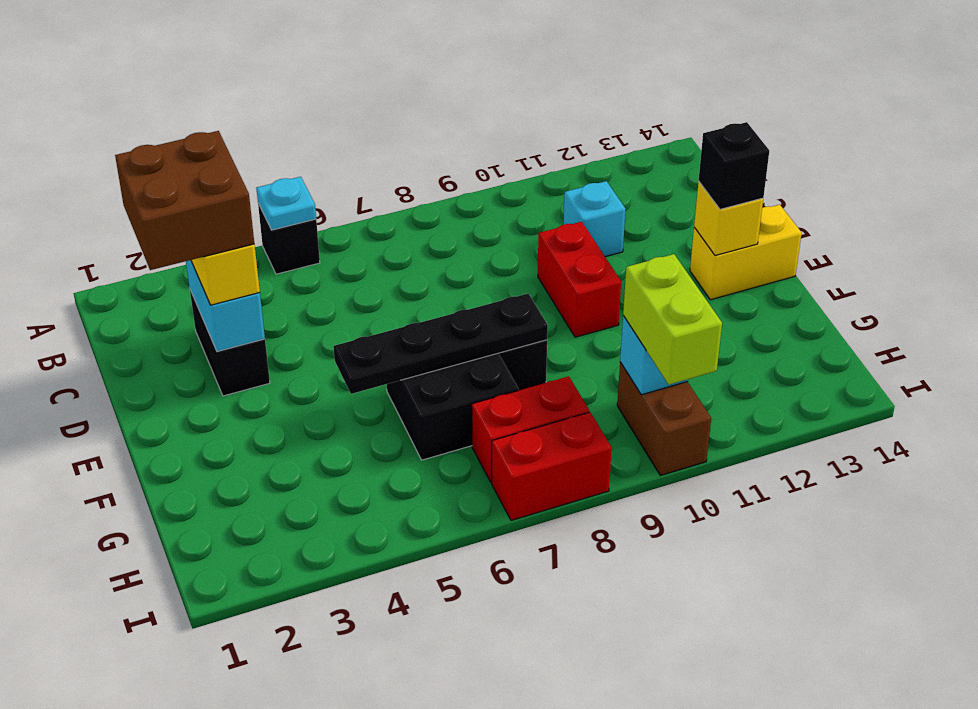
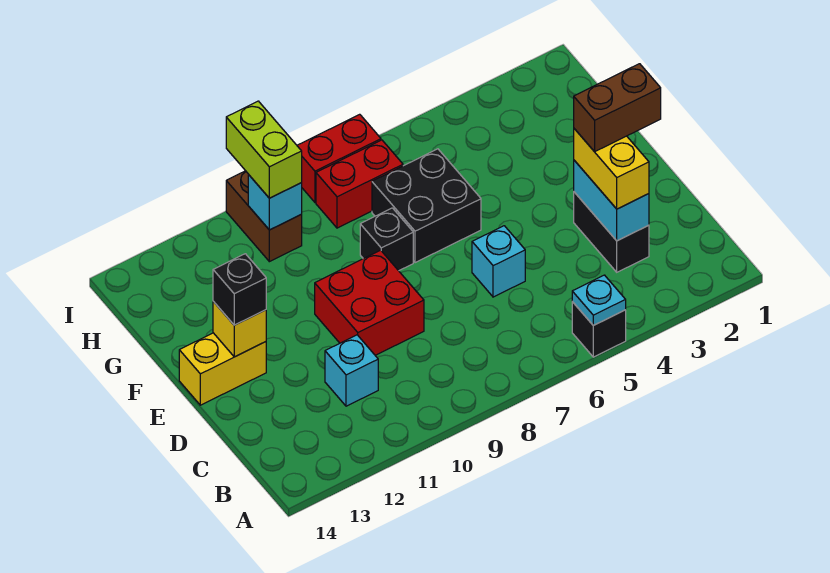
brown 2x2 brick [115,131,254,270] -> brown 1x2 brick [574,64,661,152]
none -> cyan 1x1 brick [472,226,525,297]
red 1x2 brick [538,222,621,337] -> red 2x2 brick [315,250,424,355]
black 1x4 plate [334,293,548,394] -> none

